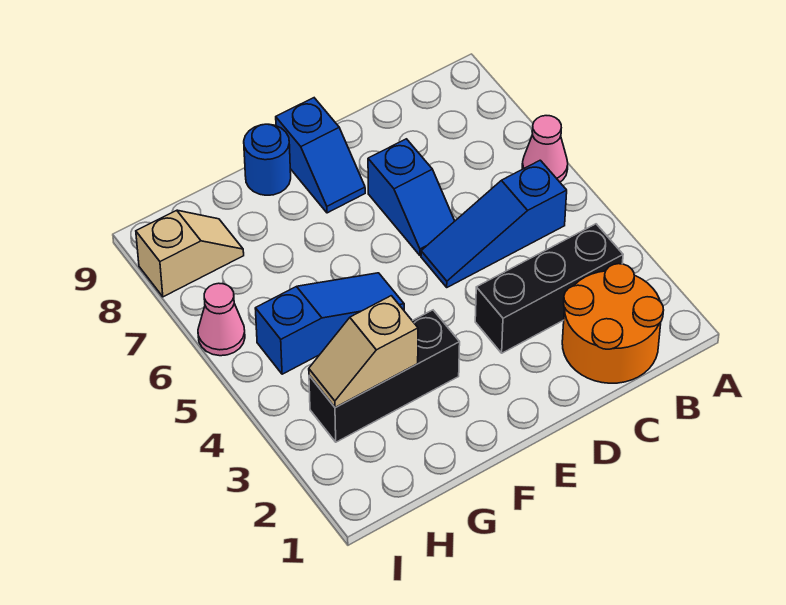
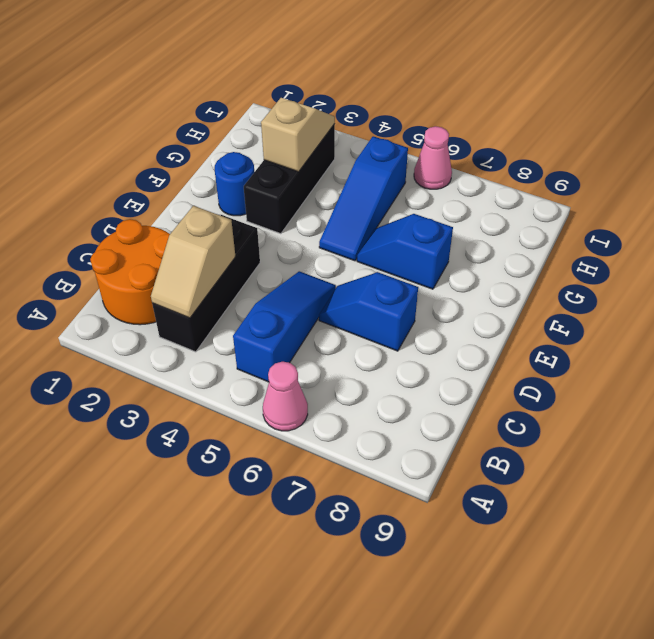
blue 1x2 slope [276,98,365,213] -> blue 1x2 slope moved to [357,214,453,289]
blue 1x1 round brick [244,124,291,195] -> blue 1x1 round brick moved to [215,152,254,216]
tan 1x2 slope [136,210,244,297] -> tan 1x2 slope moved to [151,206,236,318]

